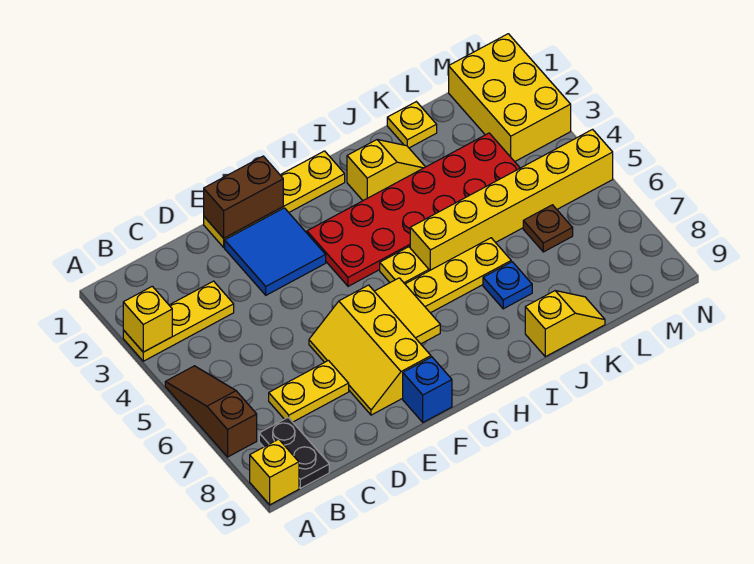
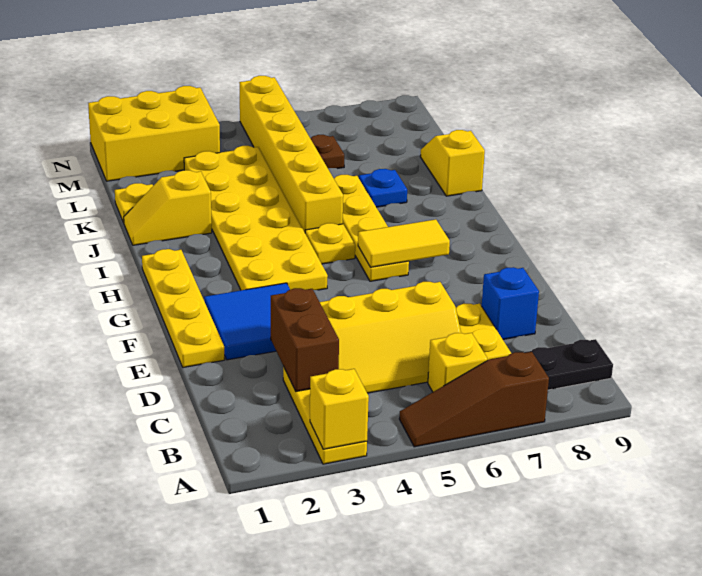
yellow 1x1 brick [250,439,299,505] -> yellow 1x1 brick moved to [428,333,487,392]
brown 1x2 brick [204,156,283,238] -> brown 1x2 brick moved to [271,288,339,391]
yellow 2x3 slope [309,285,431,415] -> yellow 2x3 slope moved to [320,282,461,393]
blue 1x1 brick [403,357,452,422] -> blue 1x1 brick moved to [482,267,539,339]
red 2x6 plate [307,133,520,286] -> yellow 2x6 plate [184,146,328,290]
yellow 1x2 slope [347,139,425,200] -> yellow 1x2 slope turned to [124,170,212,245]

